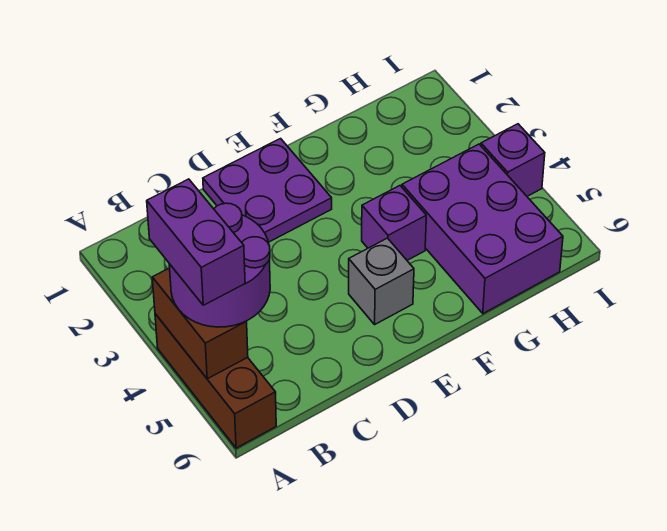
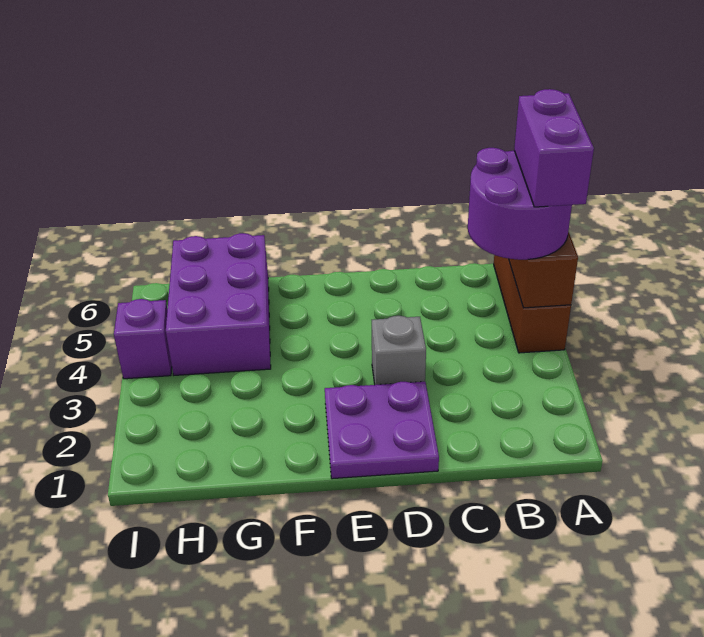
grey 1x1 brick [349,238,414,324] -> grey 1x1 brick moved to [372,316,426,385]
purple 1x1 brick [362,186,426,260] -> none

